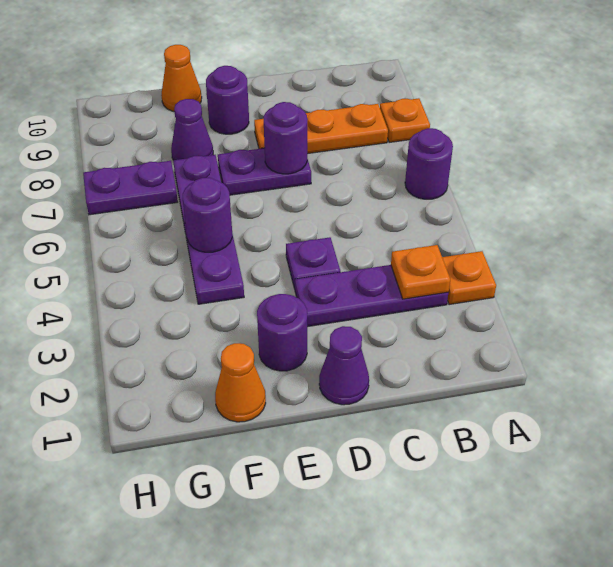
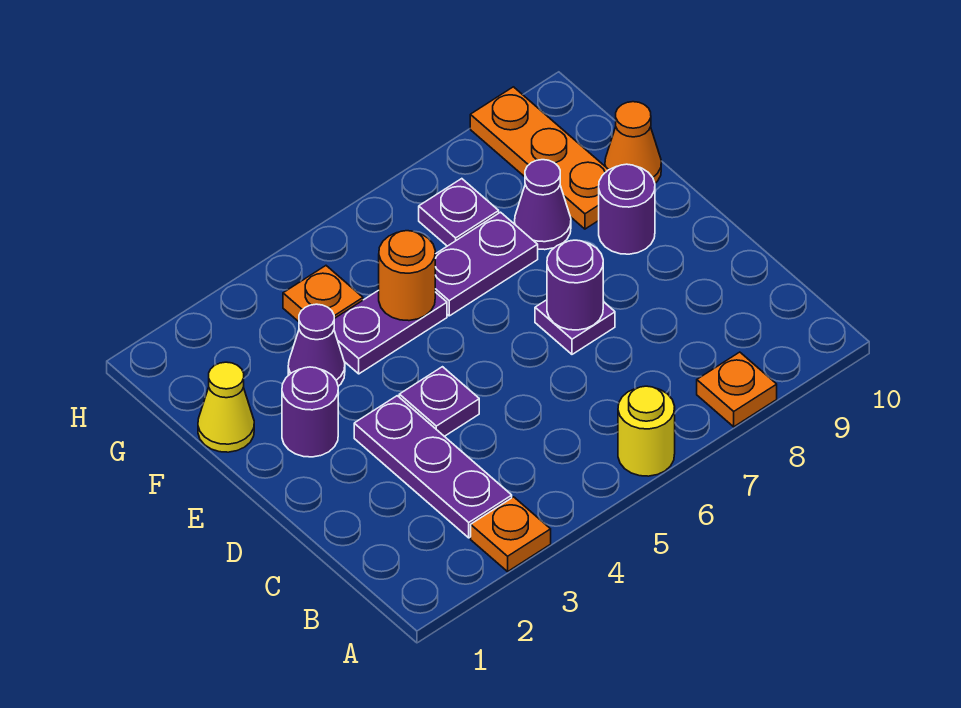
purple 1x1 round brick [405,128,453,199] -> yellow 1x1 round brick [618,386,675,476]
orange 1x1 plate [391,245,450,299] -> orange 1x1 plate moved to [283,266,363,322]
orange 1x3 plate [254,104,388,154] -> orange 1x3 plate moved to [470,87,609,229]
purple 1x1 cone [319,326,369,405] -> purple 1x1 cone moved to [288,304,345,386]
purple 1x2 plate [218,148,311,195] -> purple 1x1 plate [535,300,615,354]
orange 1x1 cone [215,343,266,422] -> yellow 1x1 cone [198,362,254,452]
purple 1x1 round brick [183,178,232,252] -> orange 1x1 round brick [379,231,435,321]
purple 1x2 plate [83,161,178,215] -> purple 1x1 plate [419,179,499,246]

